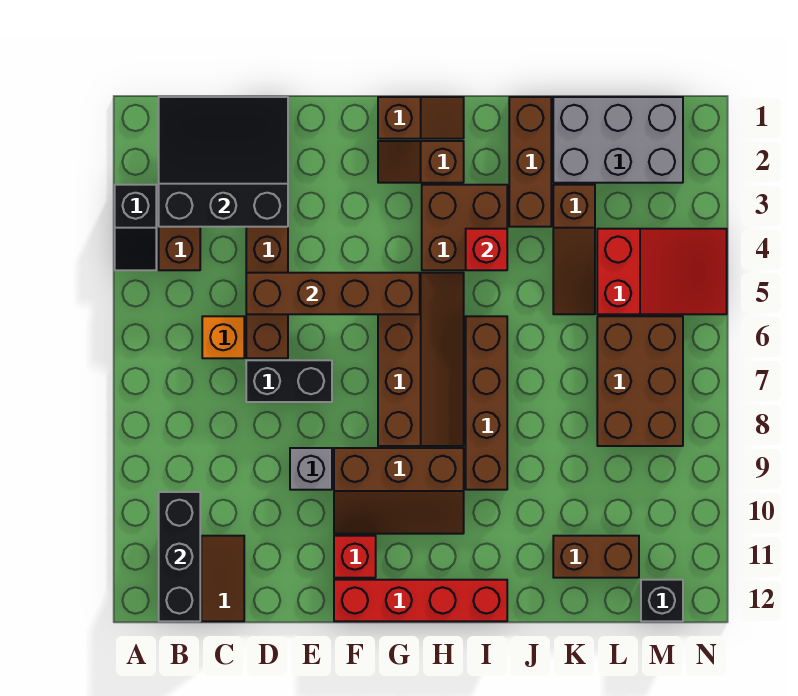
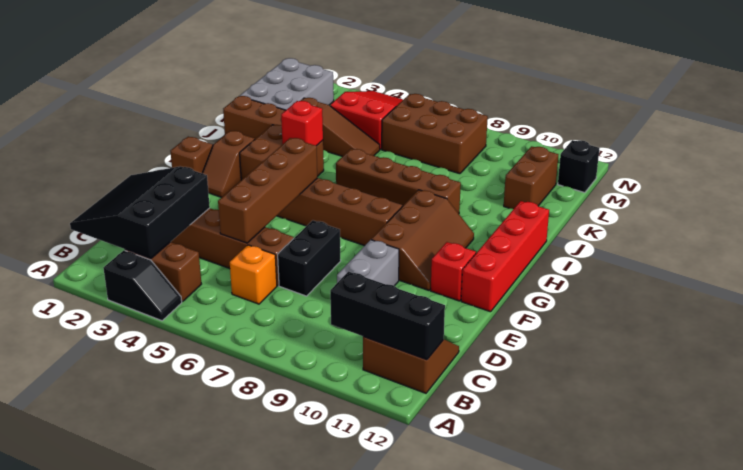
grey 1x1 brick [290,448,332,490] -> grey 1x2 brick [337,240,399,286]

